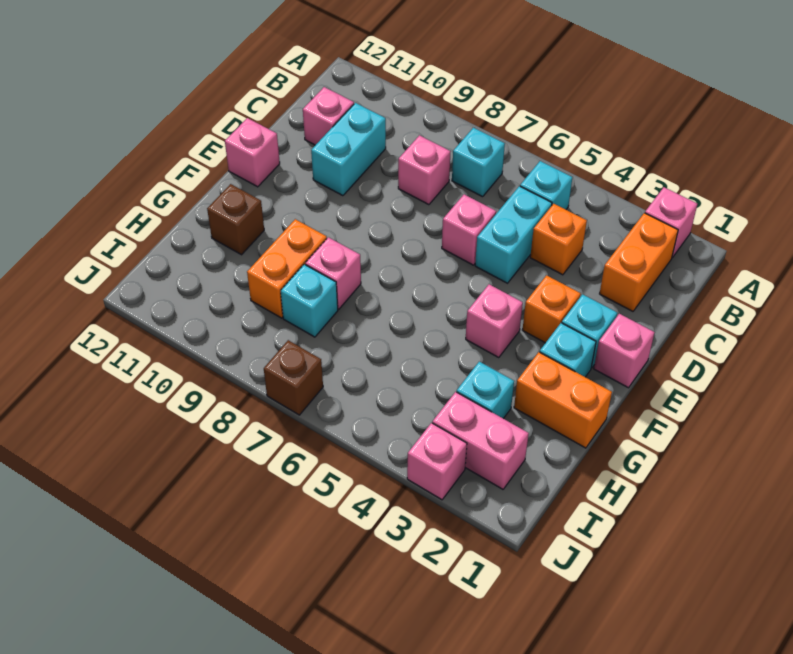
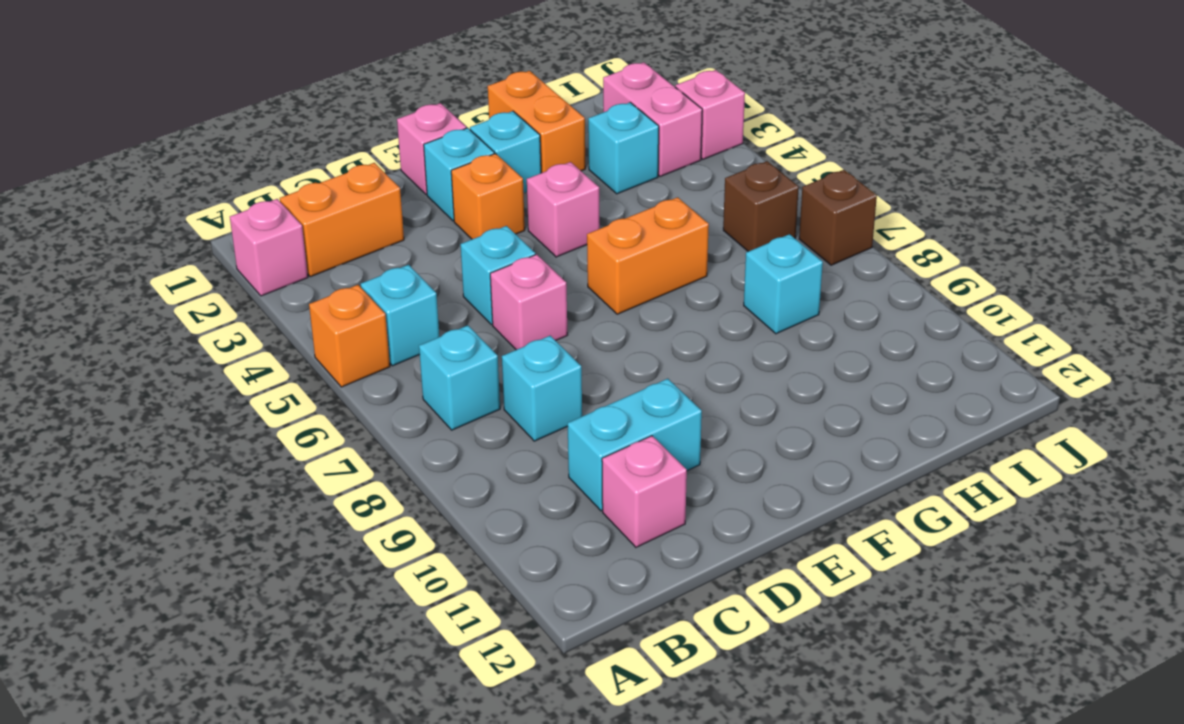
orange 1x1 brick [530,204,587,275] -> orange 1x1 brick moved to [309,285,390,387]
cyan 1x2 brick [475,186,552,283] -> cyan 1x1 brick [460,226,535,325]
pink 1x1 brick [398,135,451,205] -> cyan 1x1 brick [502,336,582,441]
pink 1x1 brick [225,118,280,187] -> none
pink 1x1 brick [305,237,361,309] -> none
orange 1x2 brick [247,219,327,318] -> orange 1x2 brick moved to [587,197,709,314]
brown 1x1 brick [207,184,264,255] -> brown 1x1 brick moved to [723,161,799,252]

